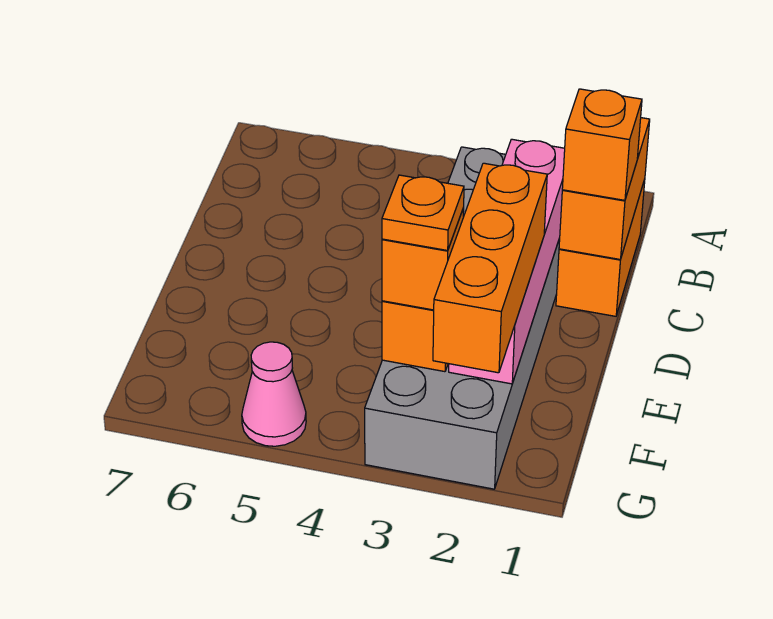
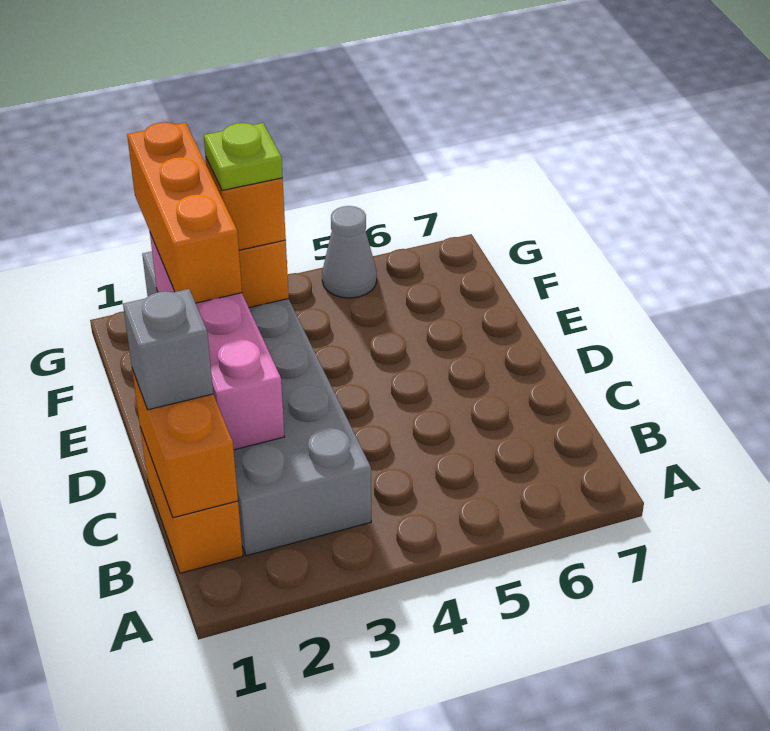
orange 1x1 brick [562,89,642,200] -> grey 1x1 brick [123,289,213,410]
orange 1x1 plate [382,175,464,250] -> lime 1x1 plate [204,123,283,191]
pink 1x1 cone [242,342,306,446] -> grey 1x1 cone [322,206,377,298]

